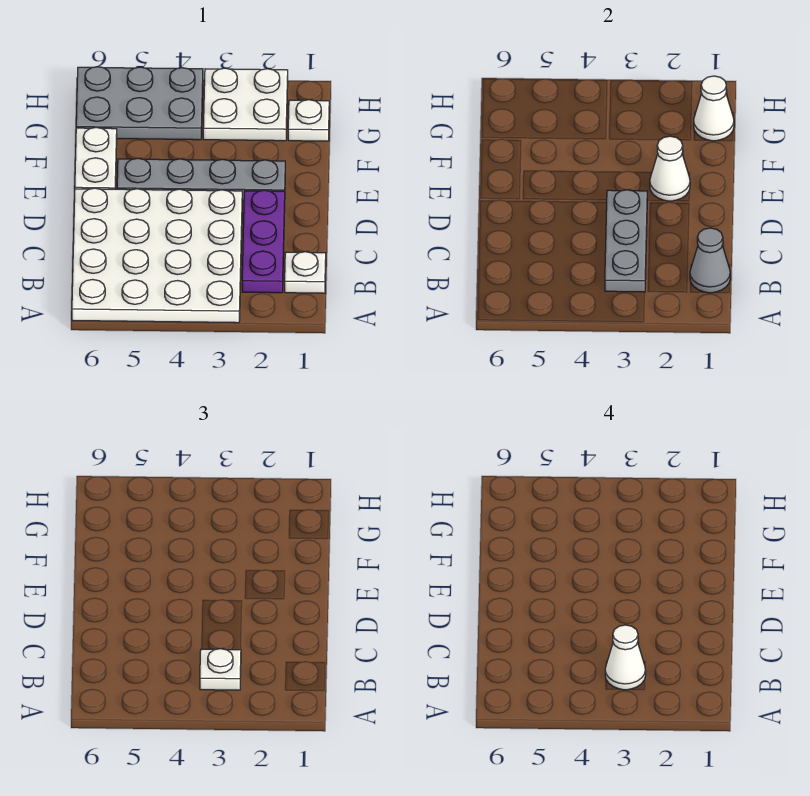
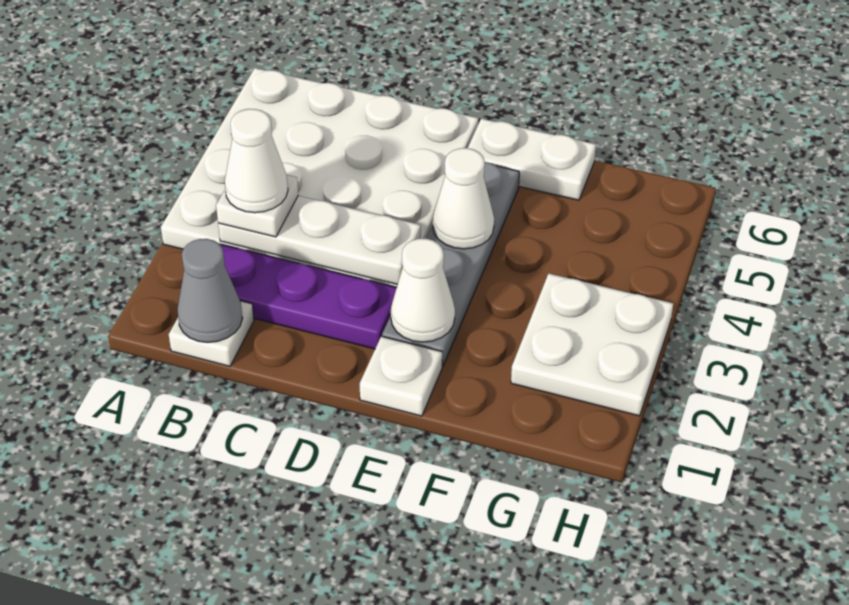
grey 1x3 plate [605,190,647,292] -> white 1x3 plate [218,196,421,284]
white 1x1 plate [288,100,329,141] -> white 1x1 plate moved to [360,336,442,416]
white 1x1 cone [694,76,734,141] -> white 1x1 cone moved to [433,148,494,249]
grey 2x3 plate [76,67,203,140] -> none

